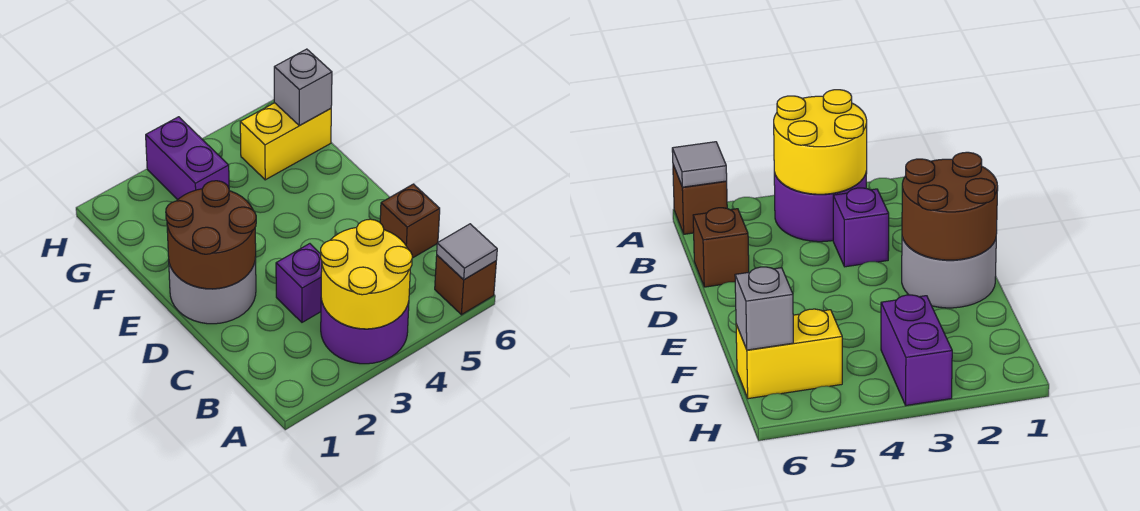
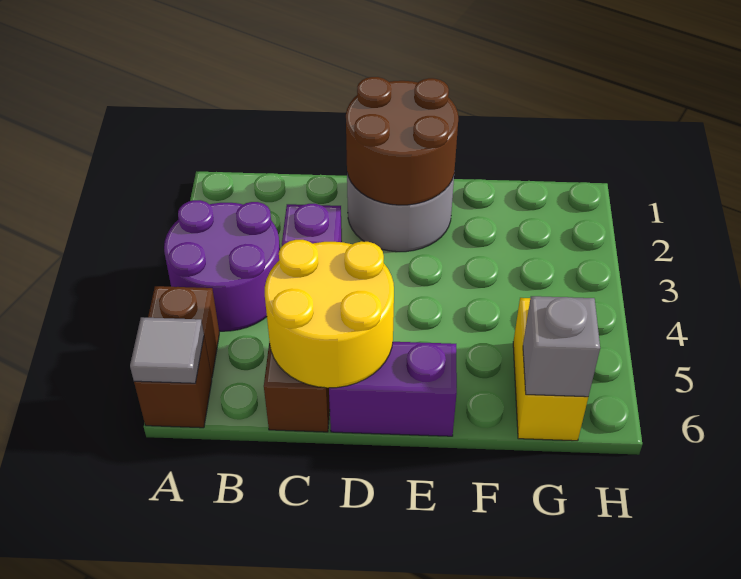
yellow 2x2 round brick [321,219,412,329] -> yellow 2x2 round brick moved to [265,240,394,388]
none -> brown 1x1 brick [148,286,219,378]
purple 1x2 brick [146,117,229,200] -> purple 1x2 brick moved to [329,342,457,436]

